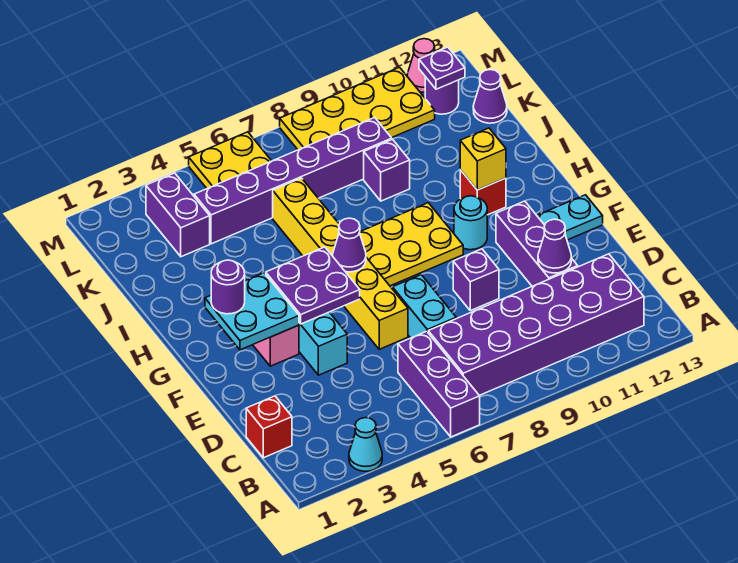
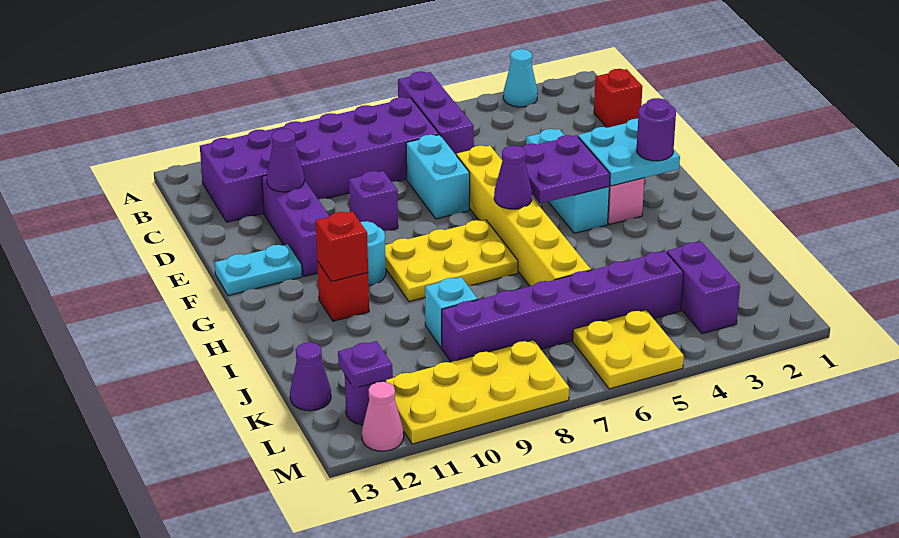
yellow 1x1 brick [460,128,506,190] -> red 1x1 brick [316,211,368,282]
purple 1x1 brick [364,139,410,201] -> cyan 1x1 brick [425,277,478,348]

